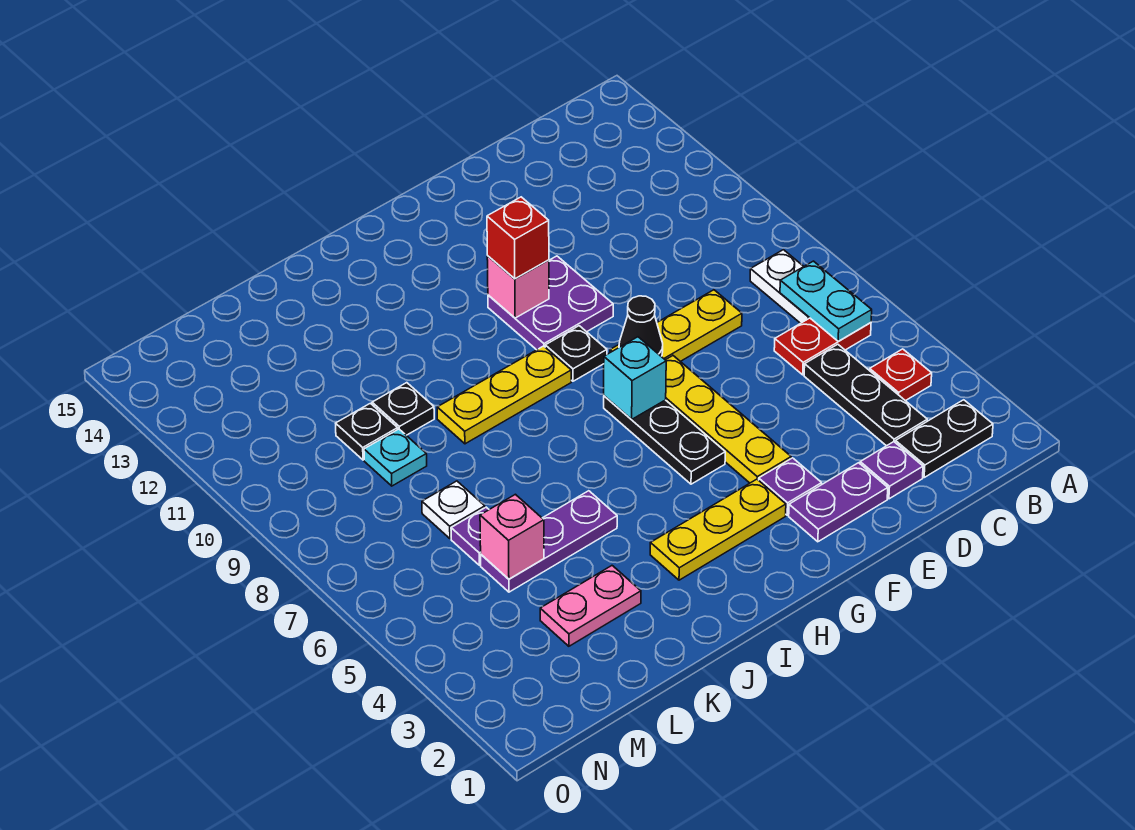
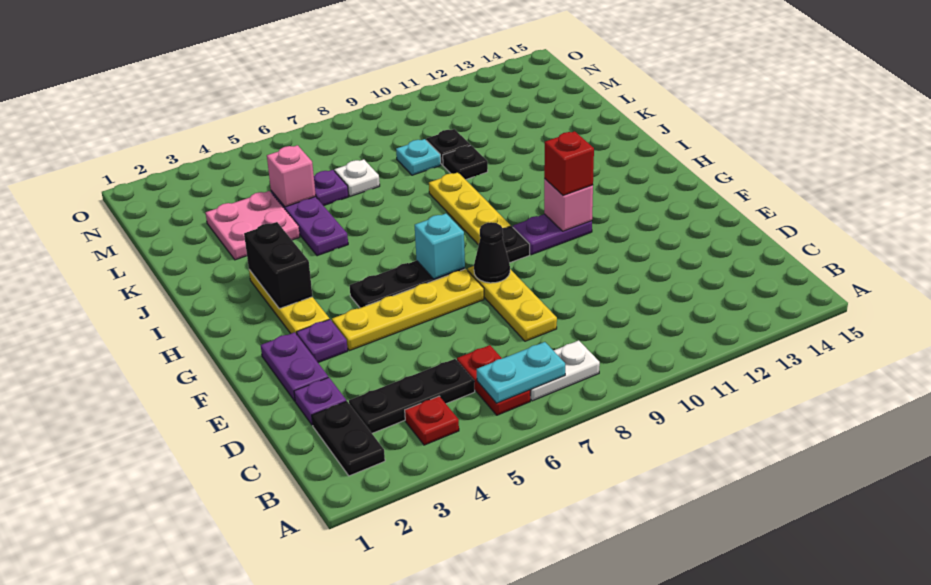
purple 2x2 plate [488,256,613,350] -> purple 1x2 plate [513,214,592,255]
none -> black 1x2 brick [244,222,313,309]
pink 1x2 plate [540,566,641,646] -> pink 2x2 plate [206,191,300,260]

